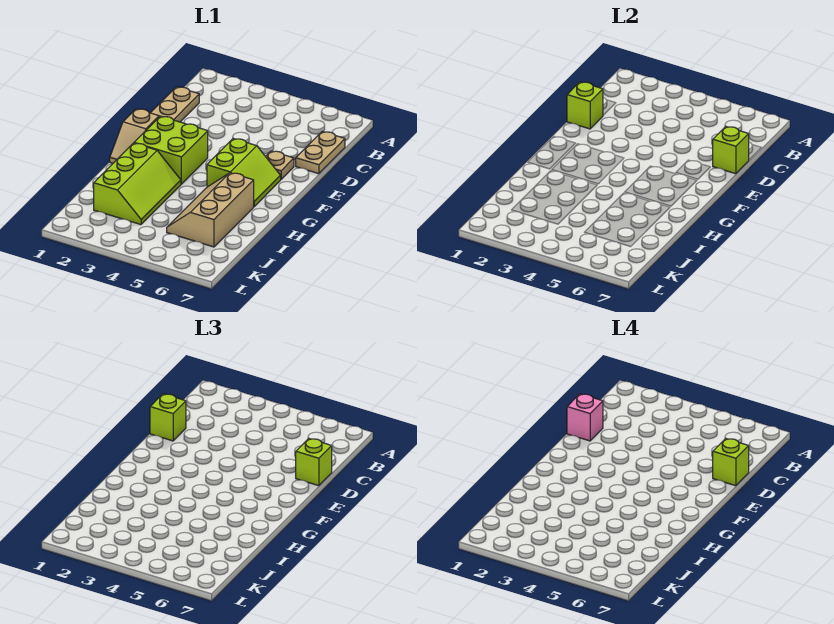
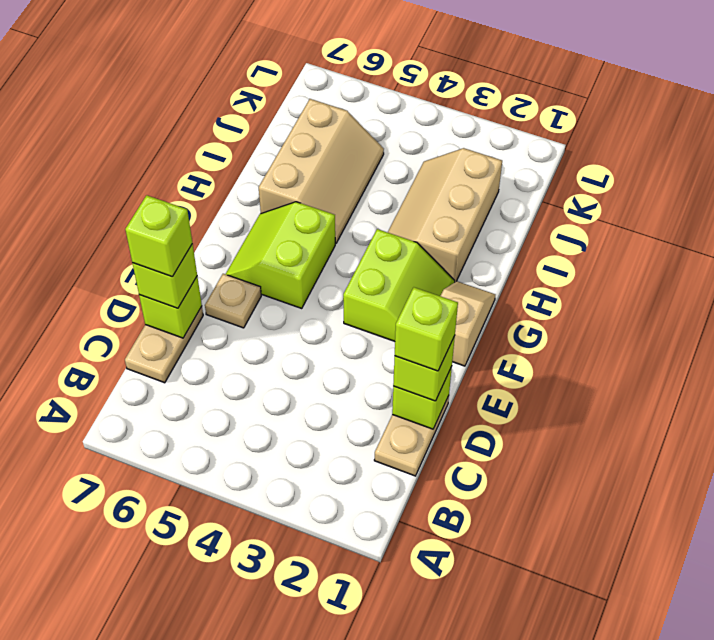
pink 1x1 brick [567,394,603,441] -> lime 1x1 brick [395,287,458,371]
lime 2x2 brick [134,116,208,184] -> lime 2x2 slope [343,229,455,341]
lime 2x3 slope [94,143,181,225] -> tan 2x3 slope [388,148,502,282]

